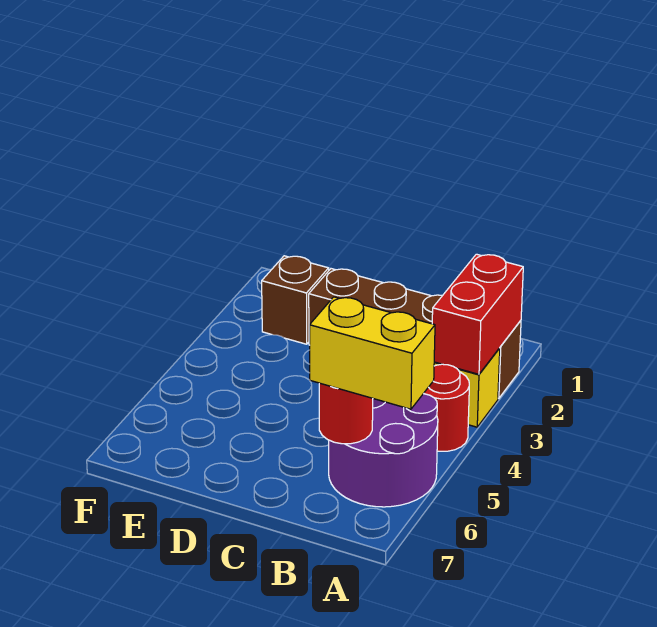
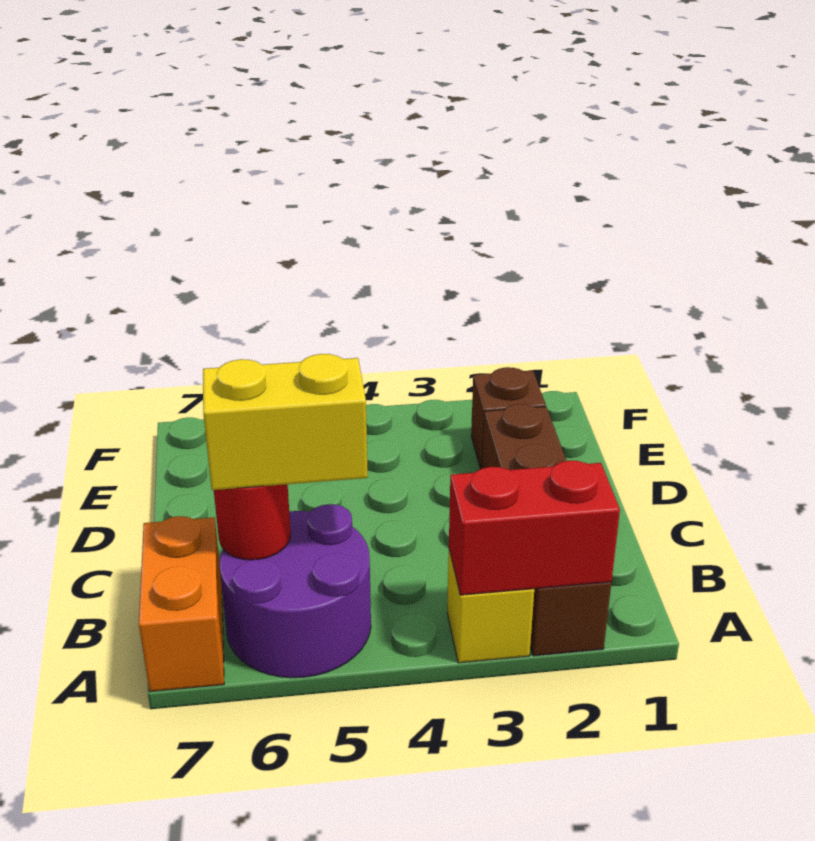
red 1x1 round brick [423,364,469,451] -> none
yellow 1x2 brick [310,297,435,409] -> yellow 1x2 brick turned to [203,354,368,490]
none -> orange 1x2 brick [139,516,224,692]

